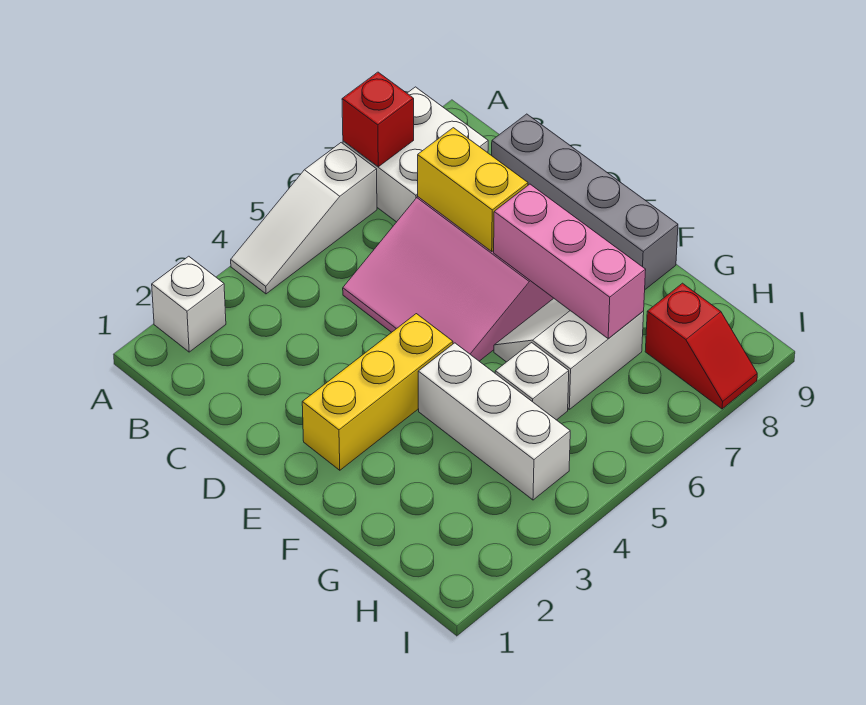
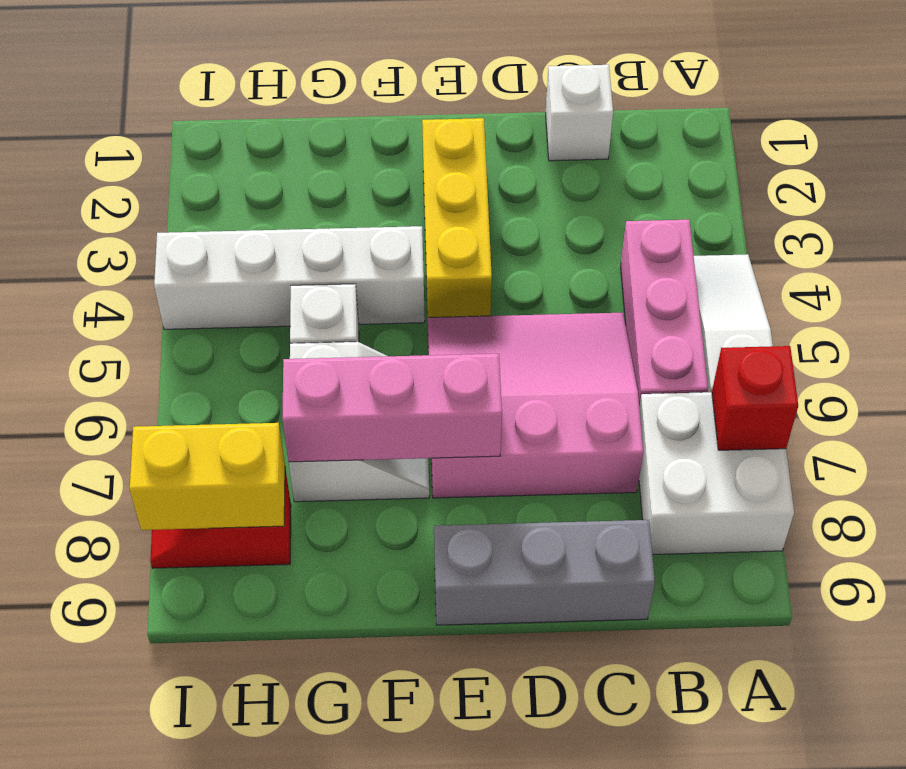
white 1x1 brick [152,256,226,352] -> white 1x1 brick moved to [546,65,613,161]
none -> pink 1x3 brick [621,220,708,407]
yellow 1x2 brick [418,128,528,251] -> yellow 1x2 brick moved to [130,423,285,530]
grey 1x4 brick [492,114,678,289] -> grey 1x3 brick [434,520,655,625]
white 1x3 brick [418,343,570,500] -> white 1x4 brick [154,226,425,329]

